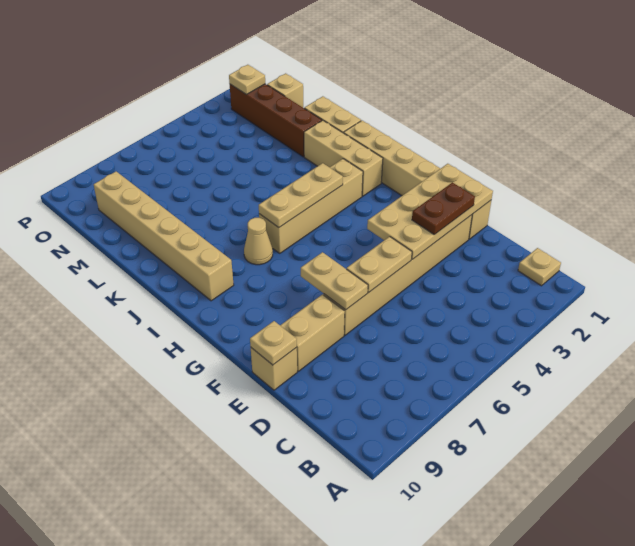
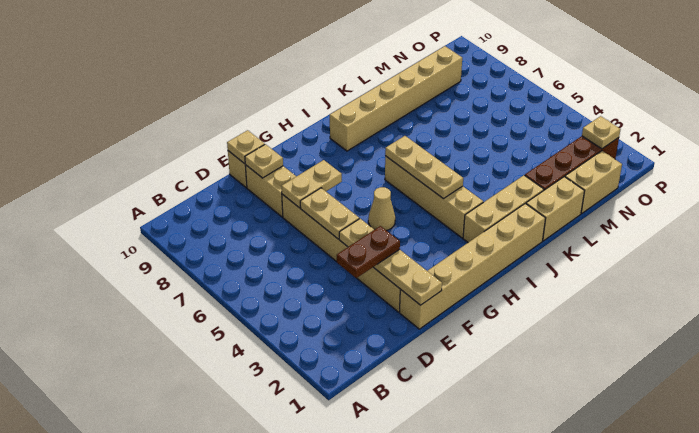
tan 1x1 plate [518,248,561,286] -> tan 1x1 plate moved to [245,144,283,178]
tan 2x4 plate [367,164,493,259] -> tan 1x4 plate [339,219,442,305]
brown 1x2 plate [412,182,475,235] -> brown 1x2 plate turned to [337,226,400,278]
tan 1x1 cone [244,218,273,265] -> tan 1x1 cone moved to [368,187,395,231]
tan 1x1 brick [267,73,303,107] -> tan 1x2 brick [565,151,622,214]

